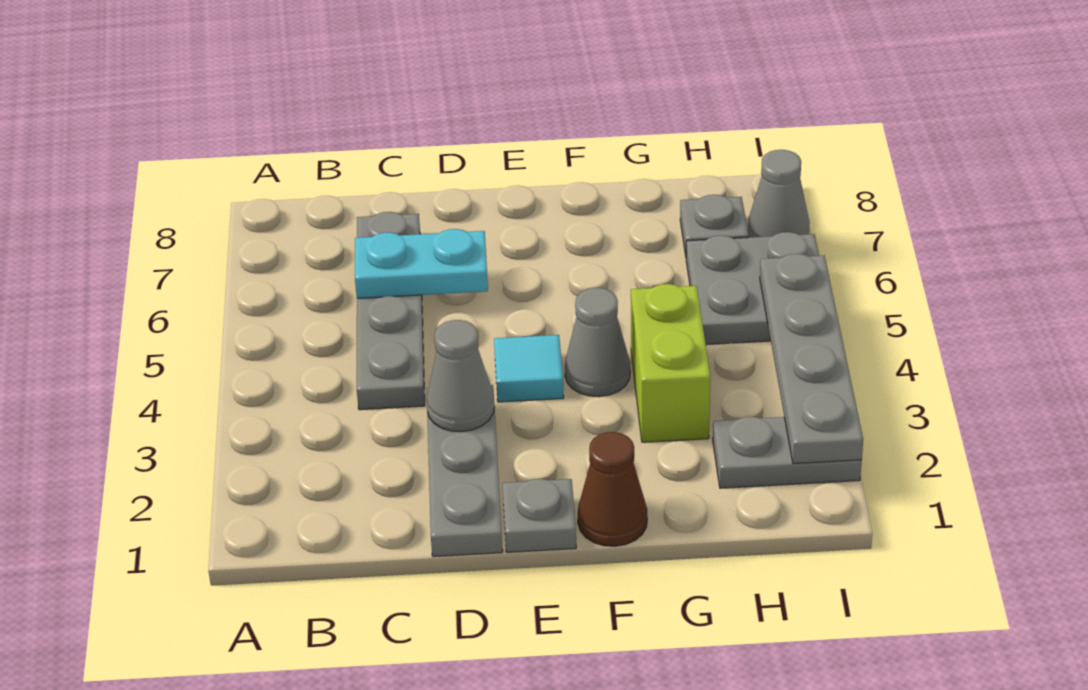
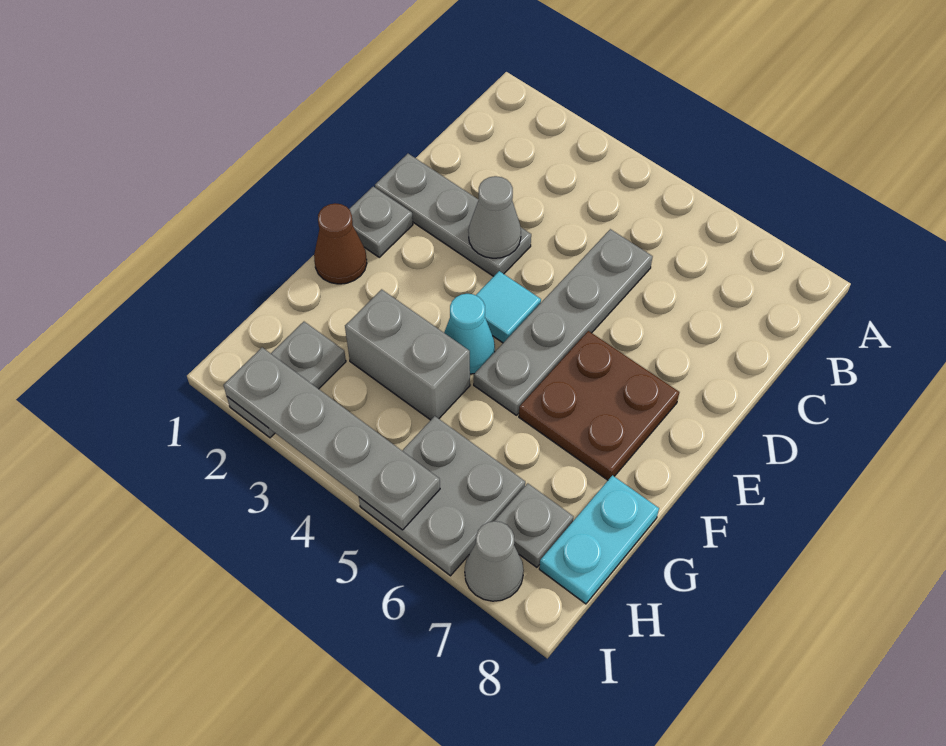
grey 1x4 plate [357,212,425,410] -> grey 1x4 plate turned to [474,229,653,415]
cyan 1x2 plate [355,229,488,298] -> cyan 1x2 plate moved to [539,475,659,604]
none -> brown 2x2 plate [519,331,679,480]
grey 1x1 cone [565,288,630,397] -> cyan 1x1 cone [444,294,495,374]
lime 1x2 brick [631,284,710,442] -> grey 1x2 brick [345,289,470,420]

